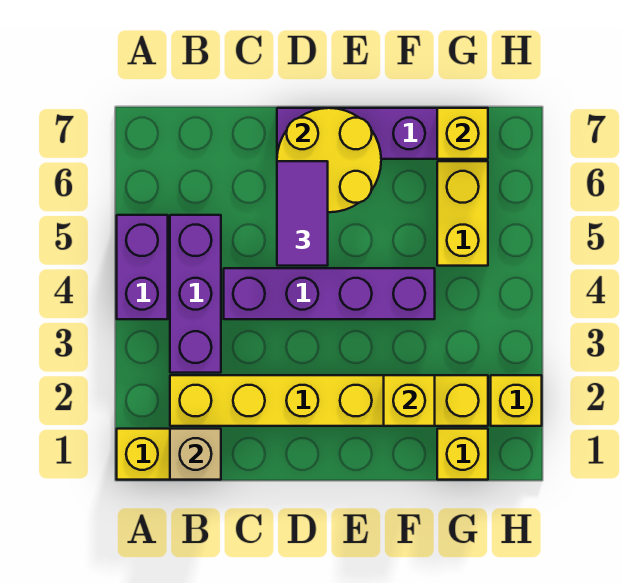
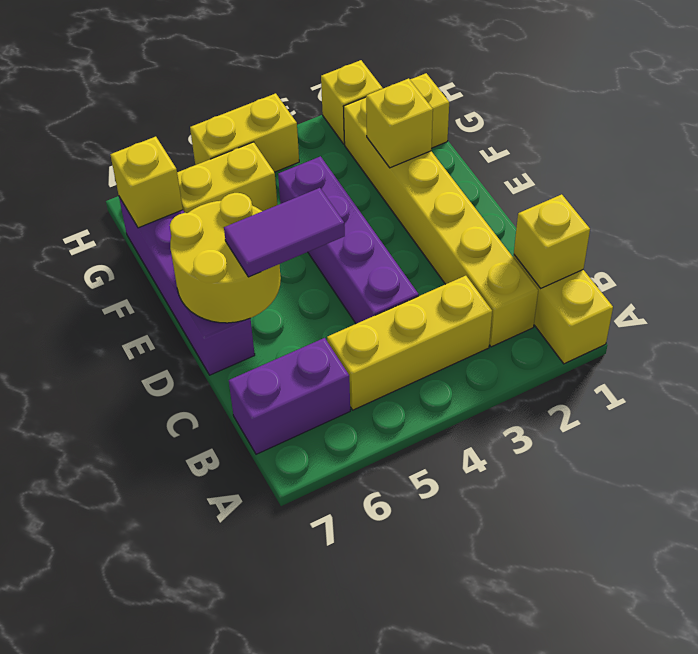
purple 1x2 brick [117,215,168,319] -> purple 1x2 brick moved to [229,338,350,454]
tan 1x1 brick [170,429,221,480] -> yellow 1x1 brick [514,194,590,288]
purple 1x3 brick [170,215,221,373] -> yellow 1x3 brick [327,276,492,410]
none -> yellow 1x2 brick [190,93,299,172]

